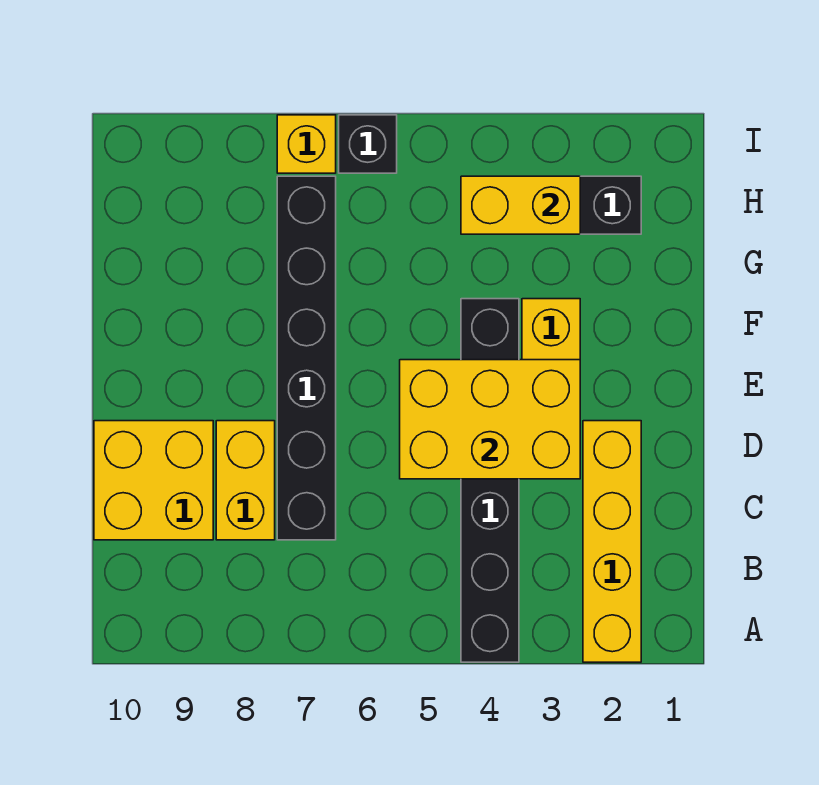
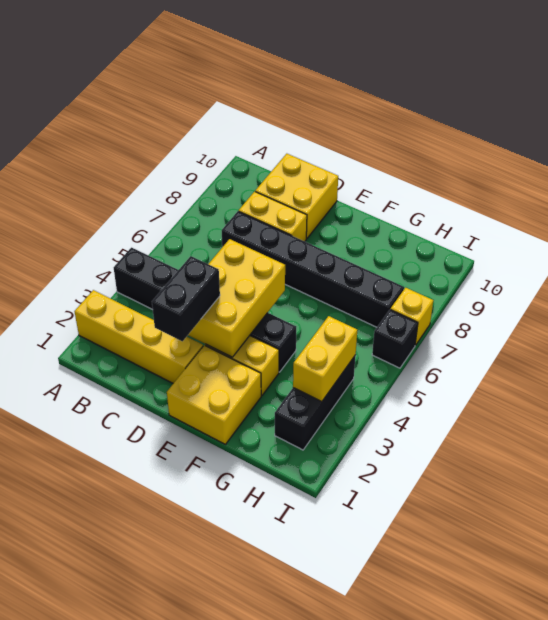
none -> black 1x2 brick [152,256,220,341]
none -> yellow 2x2 brick [167,345,261,444]

